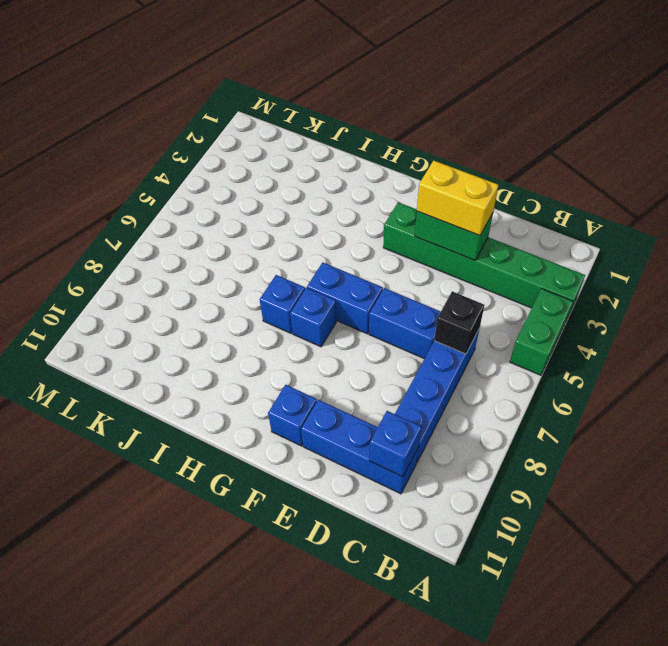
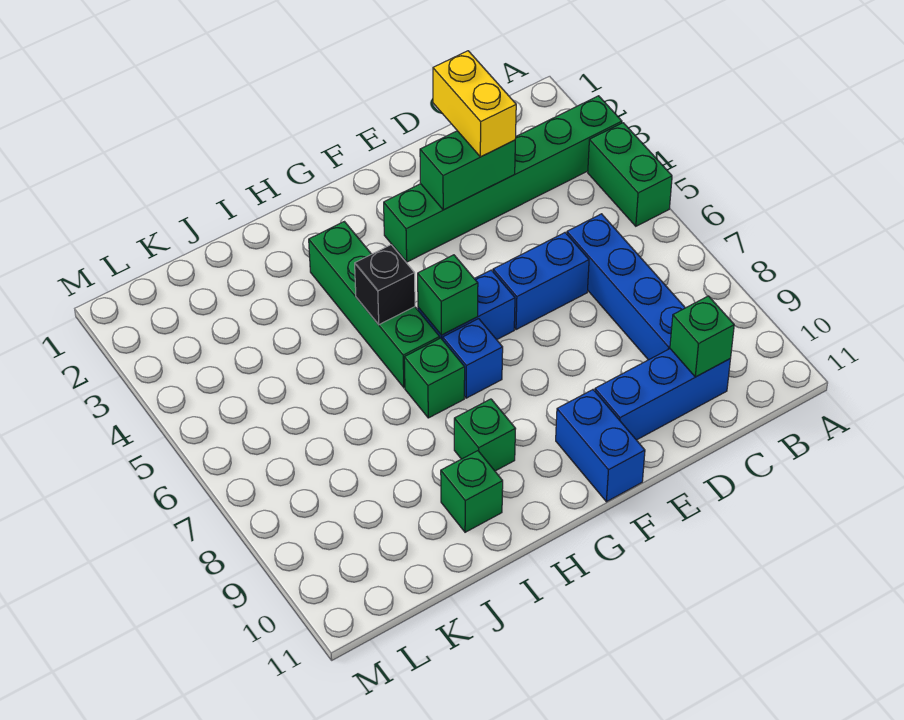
black 1x1 brick [434,291,484,354] -> black 1x1 brick moved to [355,245,415,325]
blue 1x1 brick [369,411,421,477] -> green 1x1 brick [670,296,734,377]
yellow 1x2 brick [417,161,499,236] -> yellow 1x2 brick turned to [433,51,516,157]
blue 1x1 brick [268,385,317,446] -> blue 1x2 brick [556,390,645,502]
none -> green 1x1 brick [418,255,478,335]
none -> green 1x4 brick [309,222,440,388]
blue 1x1 brick [260,275,305,333] -> green 1x1 brick [404,338,465,418]
none -> green 1x1 brick [454,399,515,471]
none -> green 1x1 brick [441,451,503,532]

